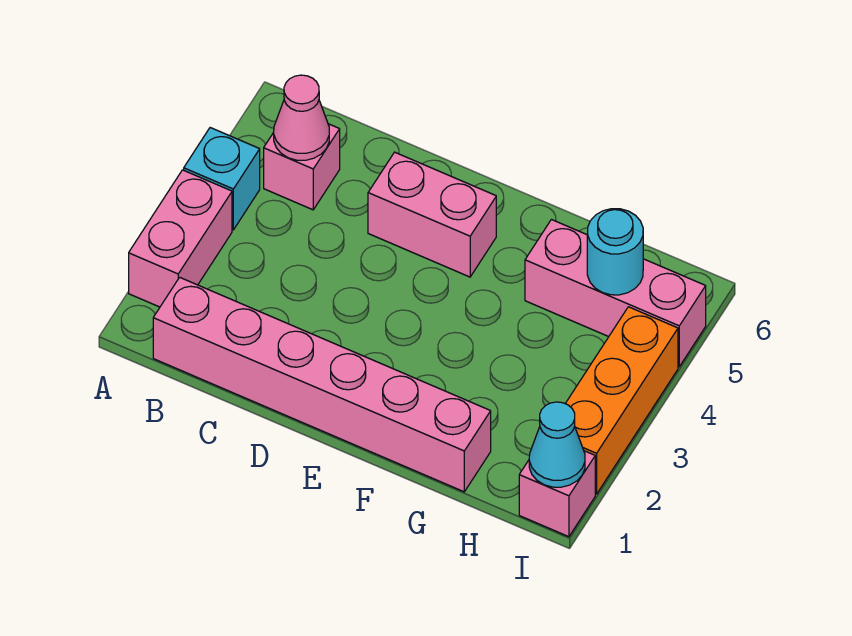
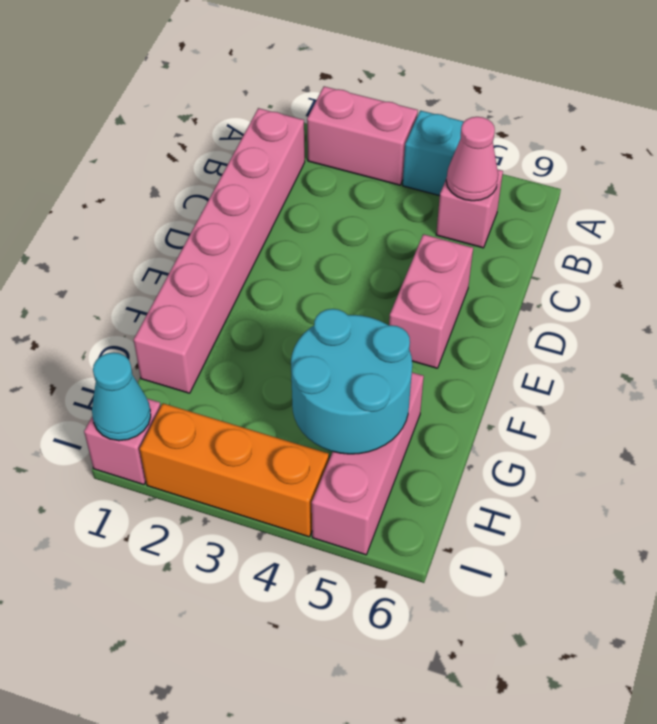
cyan 1x1 round brick [587,209,643,295] -> cyan 2x2 round brick [291,309,412,454]

